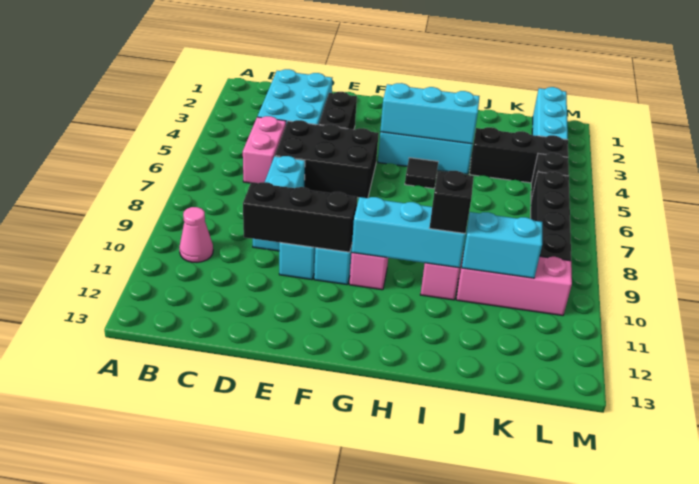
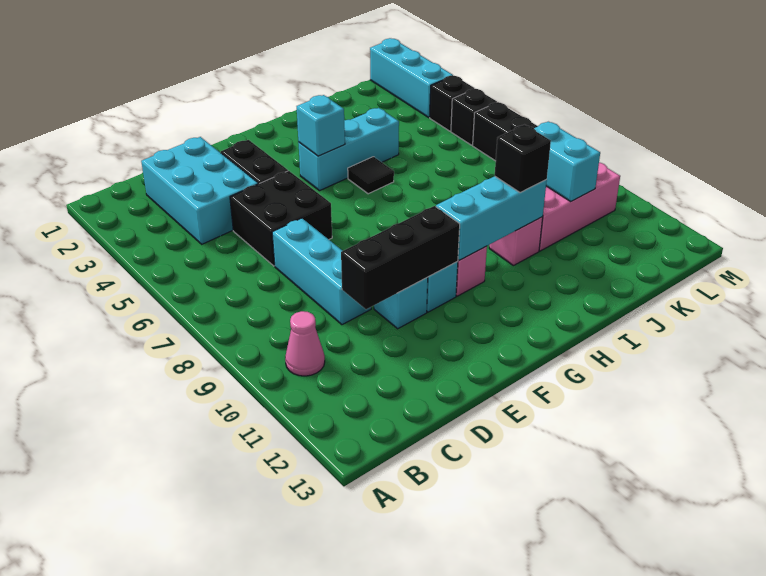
pink 1x2 brick [243,116,286,183] -> none
black 2x3 brick [275,120,379,198] -> black 2x2 brick [230,171,332,266]
cyan 1x3 brick [380,83,480,144] -> cyan 1x1 brick [297,95,345,156]
black 1x3 brick [470,127,568,183] -> black 1x1 brick [430,76,475,131]
cyan 1x2 brick [462,212,543,278] -> cyan 1x2 brick turned to [534,122,600,201]

